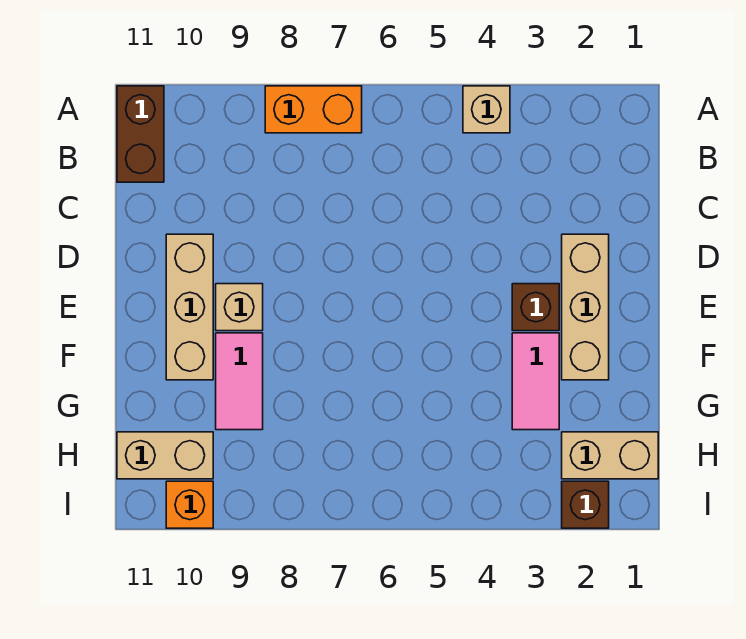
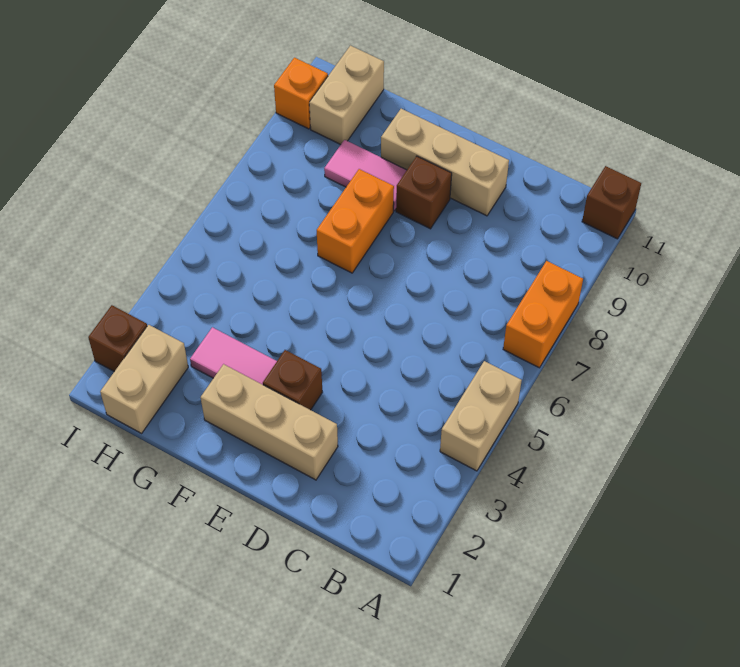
tan 1x1 brick [463,86,510,133] -> tan 1x2 brick [440,361,522,471]
brown 1x2 brick [117,86,164,182] -> brown 1x1 brick [582,166,641,239]
tan 1x1 brick [216,284,263,331] -> brown 1x1 brick [396,156,452,229]
none -> orange 1x2 brick [317,169,394,273]

